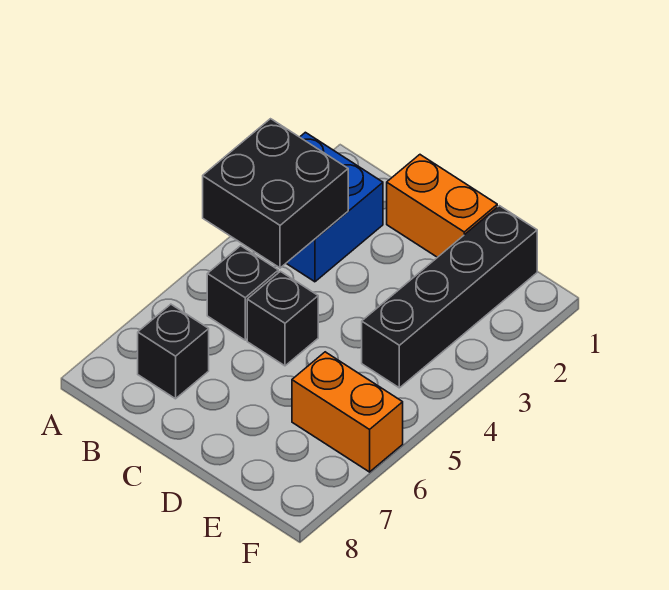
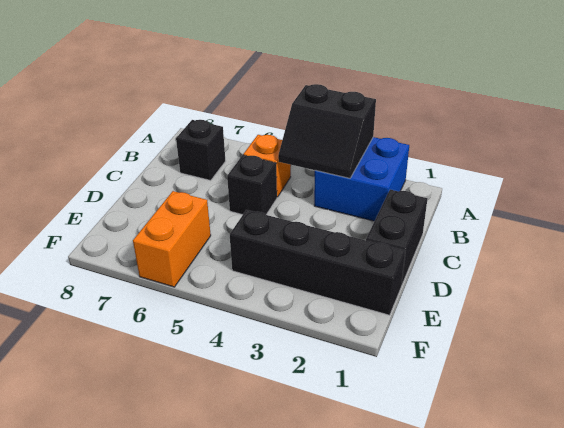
black 2x2 brick [203,119,348,268] -> black 2x2 slope [278,84,376,178]
black 1x1 brick [207,246,278,340] -> orange 1x1 brick [243,135,291,197]
orange 1x2 brick [387,155,497,257] -> black 1x2 brick [366,190,428,286]

